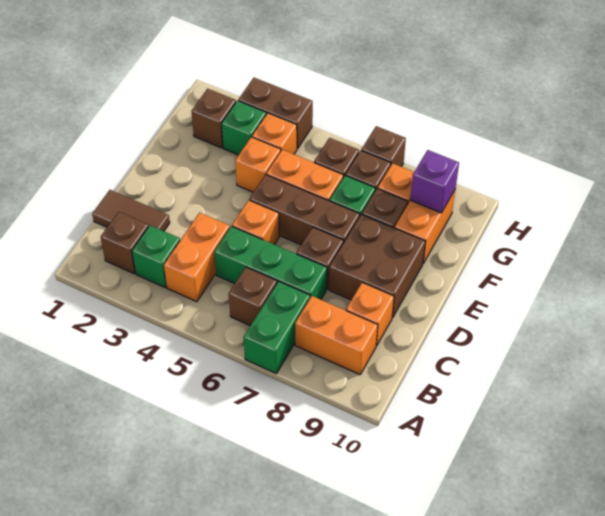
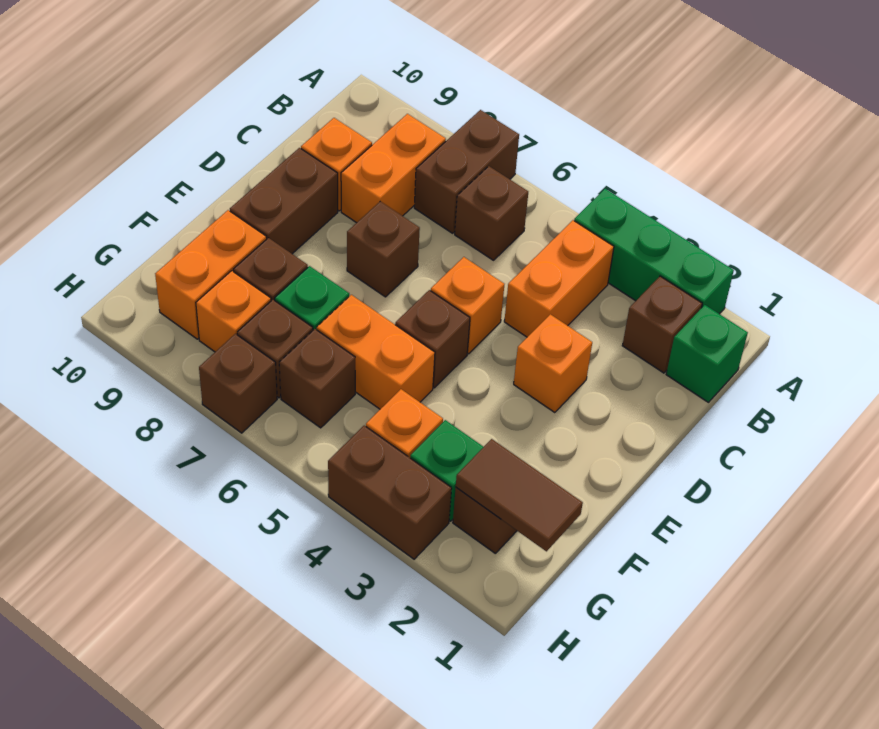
green 1x2 brick [244,281,310,373] -> brown 1x2 brick [414,110,519,233]
green 1x1 brick [132,225,180,287] -> green 1x1 brick moved to [666,305,748,402]
orange 1x2 brick [295,296,378,375] -> orange 1x2 brick turned to [341,114,446,223]
brown 1x2 tile [92,190,170,231] -> brown 1x2 tile moved to [456,439,583,551]
green 1x3 brick [214,226,327,300] -> green 1x3 brick moved to [574,189,734,314]
brown 2x2 brick [329,214,425,318] -> brown 1x2 brick [230,148,338,254]
brown 1x3 brick [249,175,360,245] -> brown 1x1 brick [395,290,470,388]
orange 1x1 brick [235,137,281,192] -> orange 1x1 brick moved to [514,314,592,413]
purple 1x1 brick [410,150,459,213] -> none

